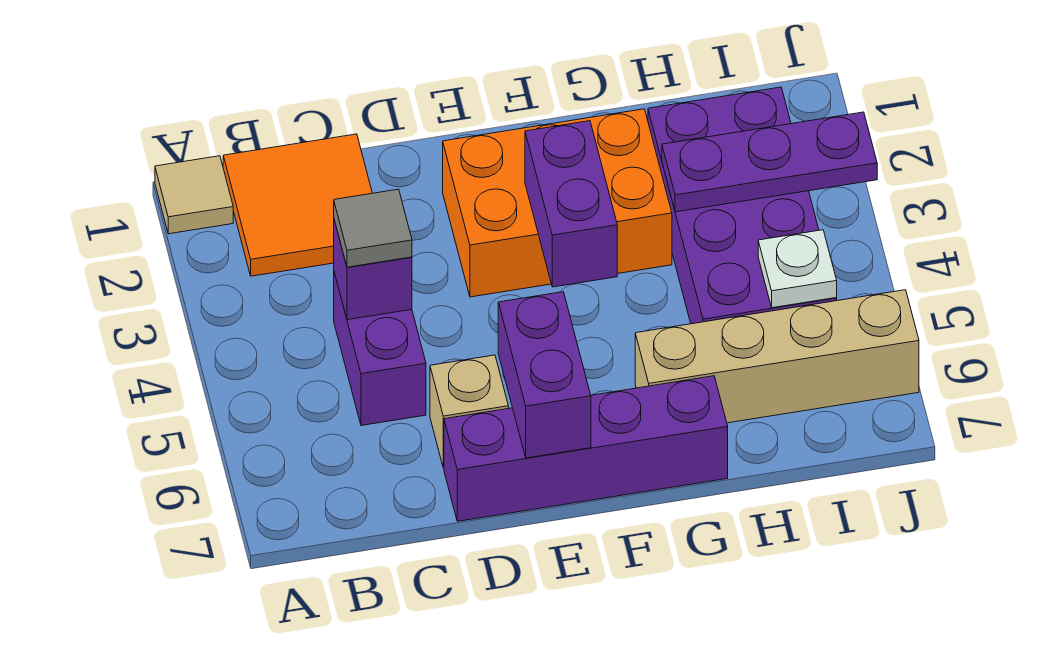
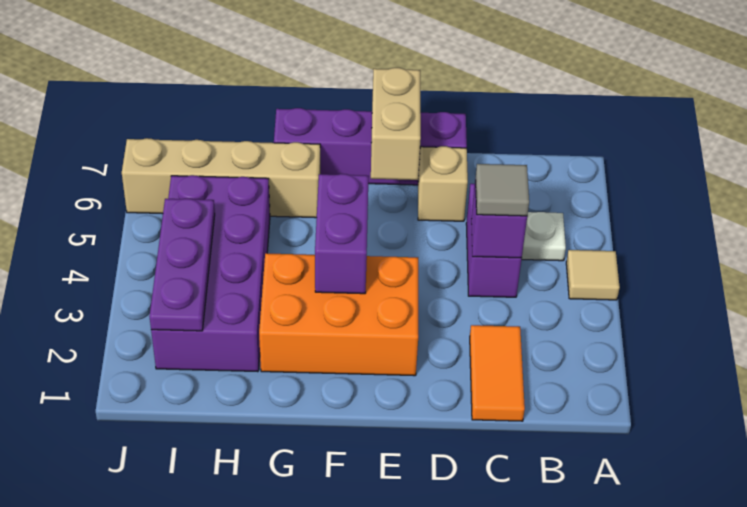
tan 1x1 tile [155,156,233,234] -> tan 1x1 tile moved to [566,250,620,300]
orange 2x2 tile [223,134,372,276] -> orange 1x2 tile [470,325,525,421]
purple 1x2 brick [498,292,591,458] -> tan 1x2 brick [371,68,421,180]
purple 1x3 plate [662,112,877,212] -> purple 1x3 plate turned to [149,199,215,331]
white 1x1 plate [758,230,837,308] -> white 1x1 plate moved to [522,212,566,261]

